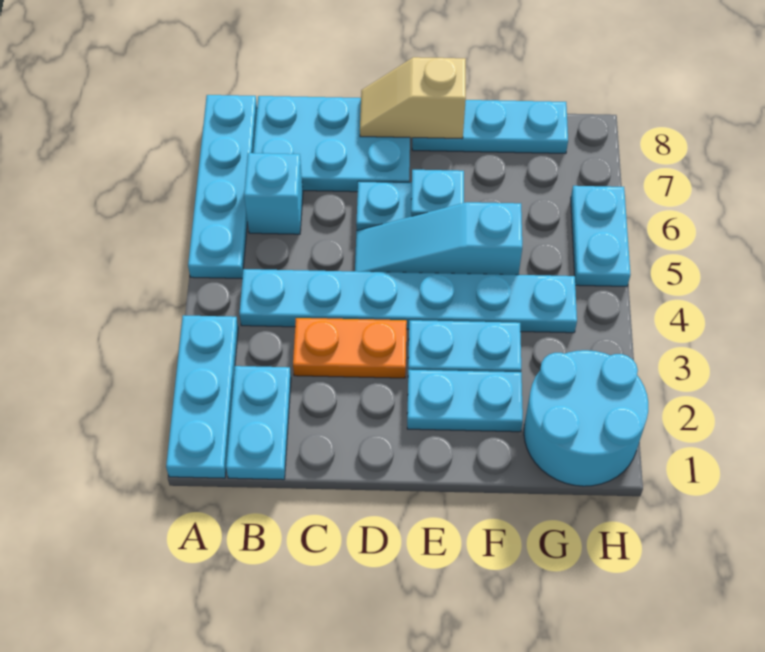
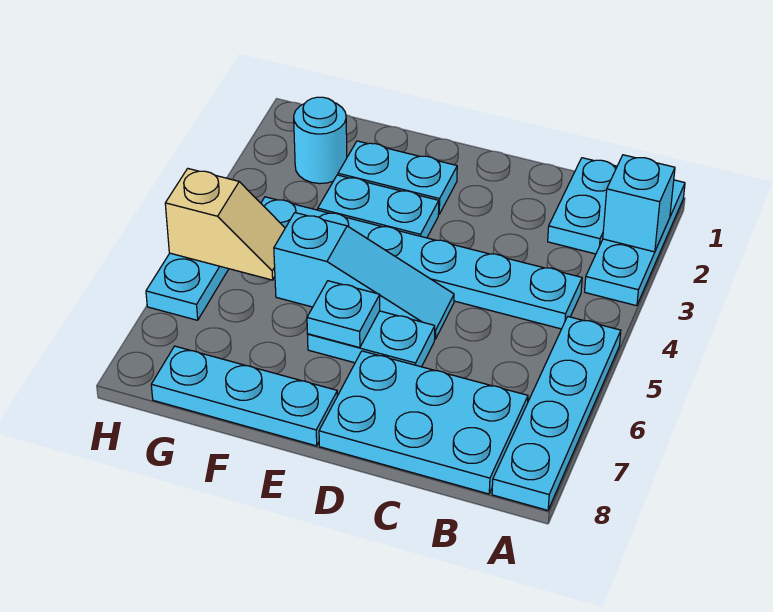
cyan 1x1 brick [244,153,303,234] -> cyan 1x1 brick moved to [603,155,675,252]
orange 1x2 plate [293,318,407,378] -> none
tan 1x2 slope [360,57,466,139] -> tan 1x2 slope moved to [165,169,285,280]
cyan 2x2 round brick [524,350,648,486] -> cyan 1x1 round brick [294,97,347,184]

